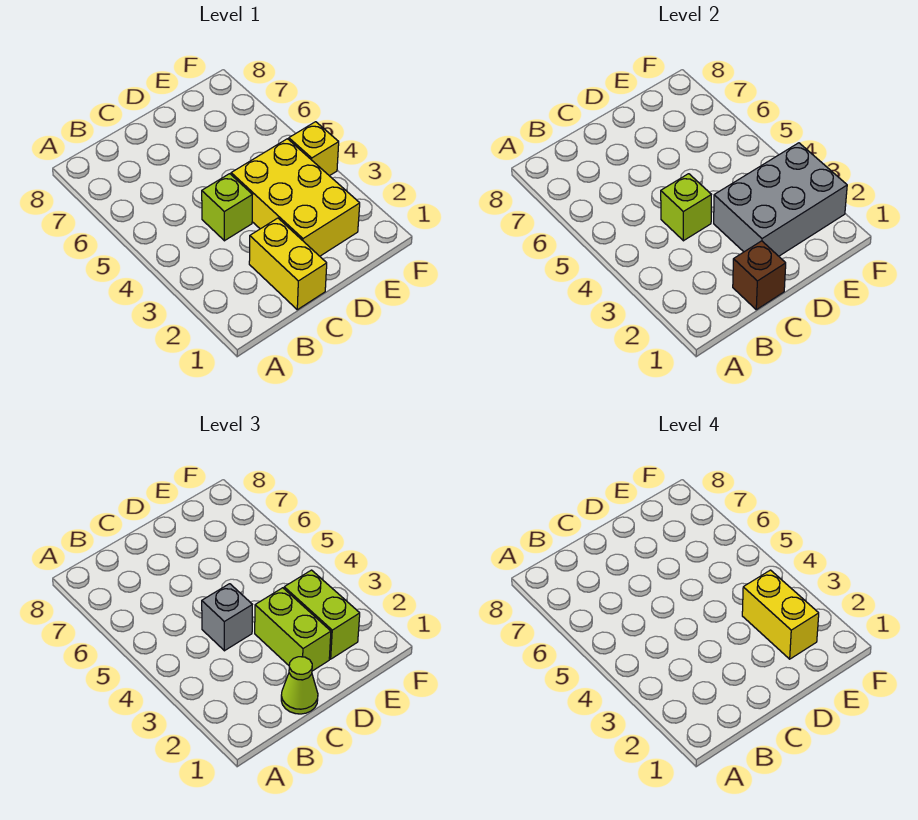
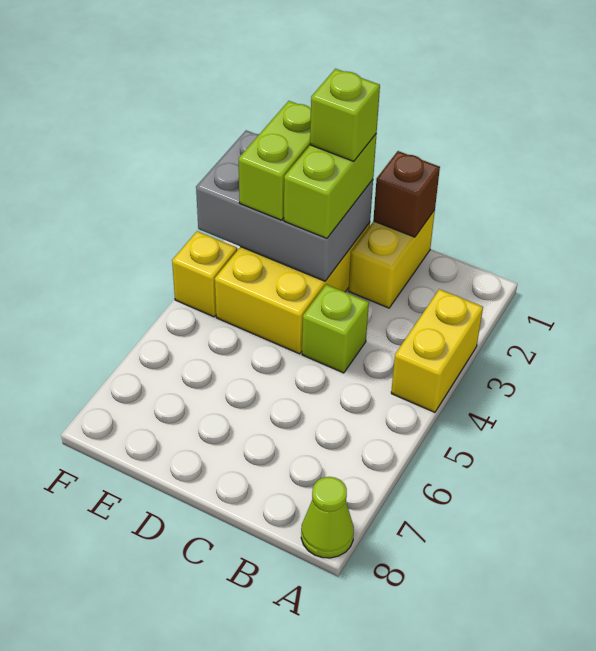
lime 1x1 cone [281,657,318,714] -> lime 1x1 cone moved to [301,477,354,558]
lime 1x1 brick [661,174,711,241] -> lime 1x1 brick moved to [310,69,380,161]
grey 1x1 brick [202,584,252,651] -> none
yellow 1x2 brick [742,570,819,659] -> yellow 1x2 brick moved to [391,289,483,412]

